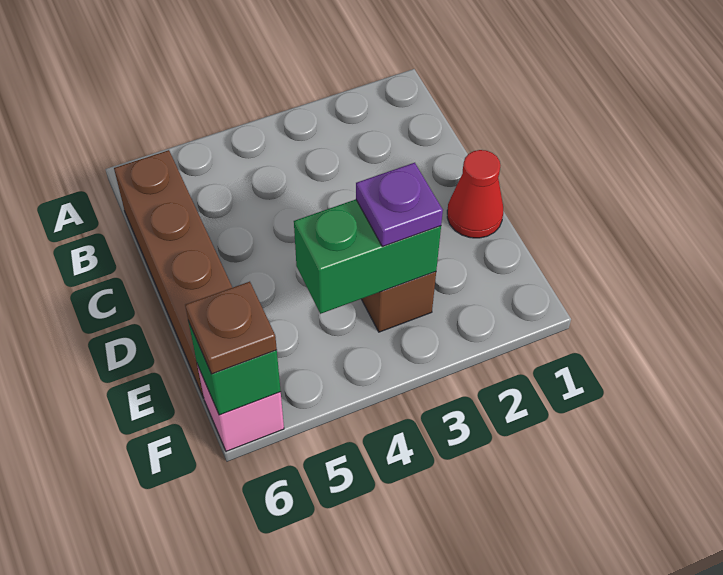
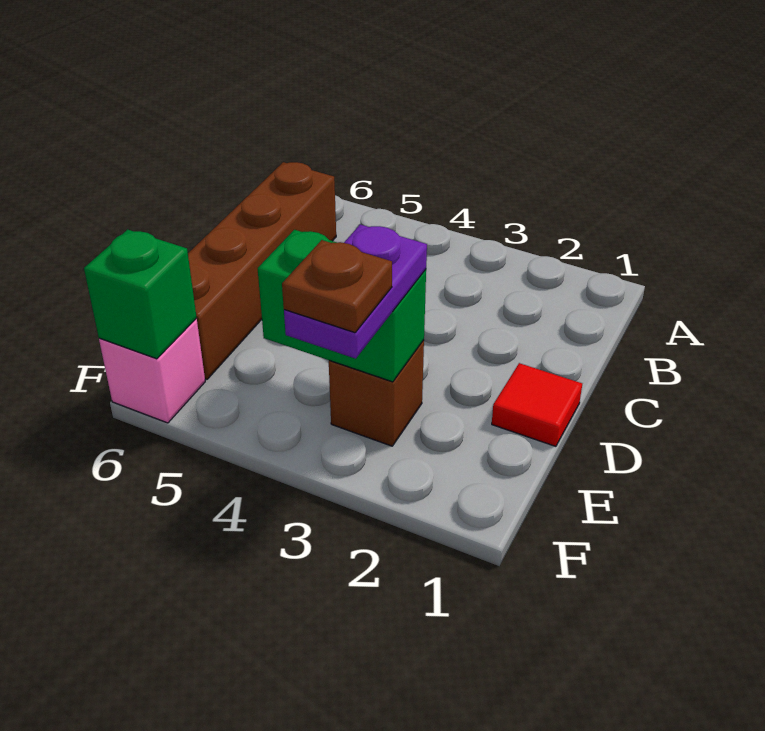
red 1x1 cone [447,150,503,238] -> red 1x1 tile [492,363,582,446]
purple 1x1 plate [356,163,443,247] -> purple 1x2 plate [284,224,427,359]
brown 1x1 plate [185,282,277,374] -> brown 1x1 plate moved to [282,240,392,333]

